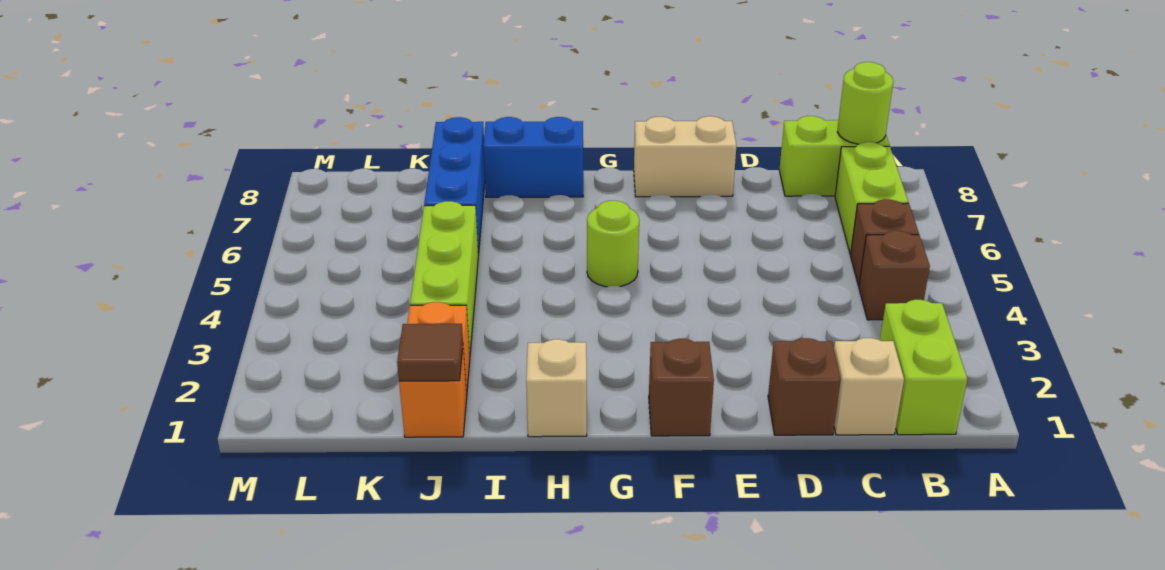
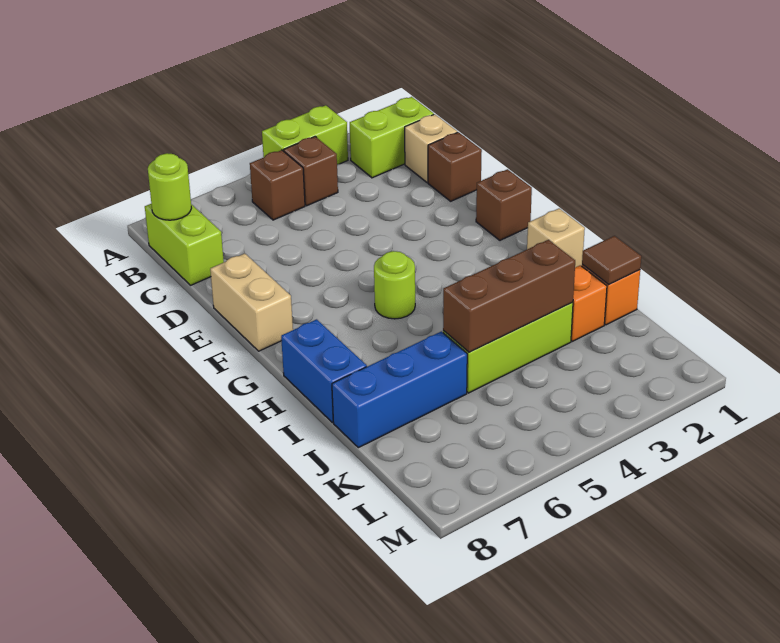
lime 1x2 brick [835,142,908,254] -> lime 1x2 brick moved to [262,105,348,165]
none -> brown 1x3 brick [443,240,575,352]

